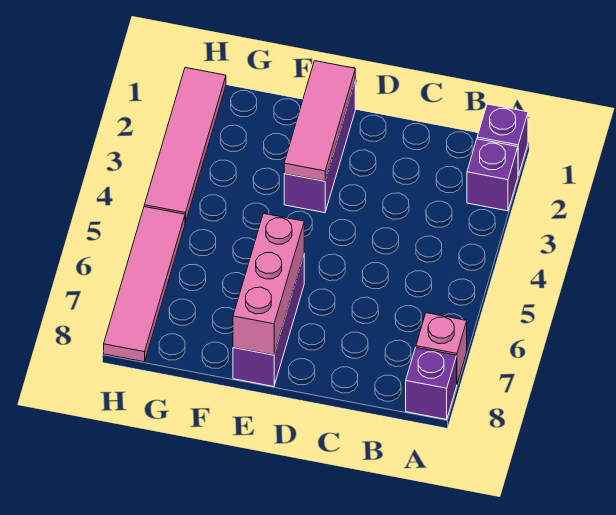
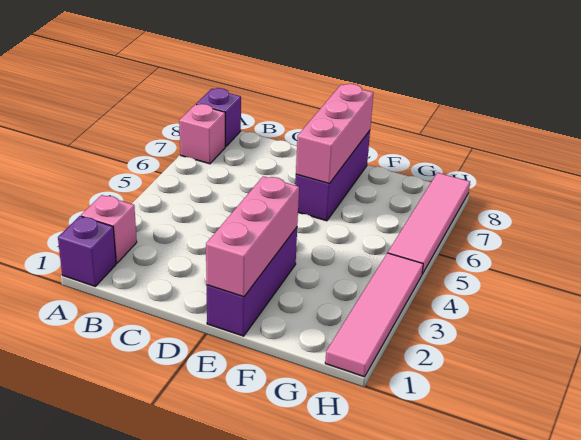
purple 1x1 brick [467,139,518,211] -> pink 1x1 brick [81,195,137,263]
pink 1x3 tile [284,61,355,181] -> pink 1x3 brick [206,176,299,297]

